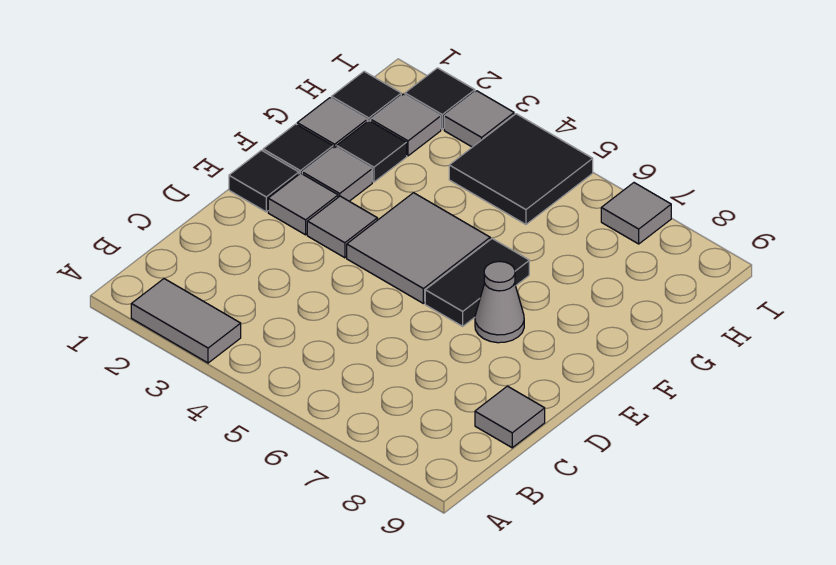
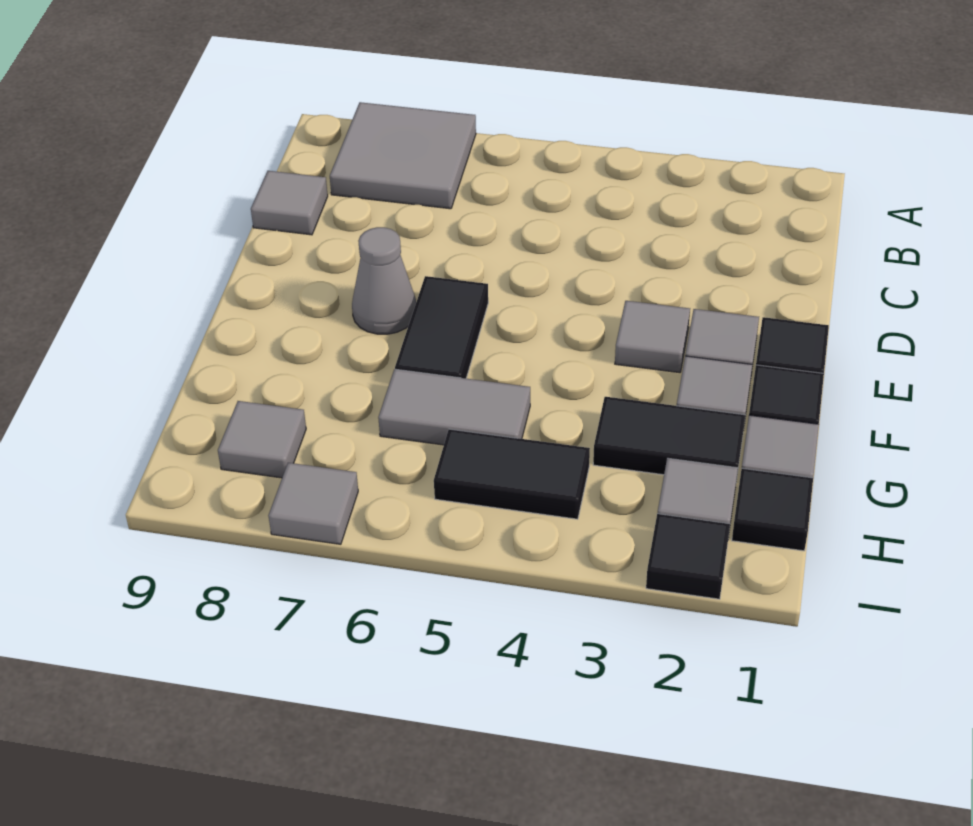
grey 1x2 tile [131,279,241,363] -> grey 1x2 tile moved to [378,369,530,445]
grey 2x2 tile [347,193,490,303] -> grey 2x2 tile moved to [330,102,476,209]
black 1x1 tile [337,121,407,182] -> black 1x2 tile [593,397,745,475]
black 2x2 tile [449,114,593,224] -> black 1x2 tile [434,429,590,519]
grey 1x1 tile [444,91,514,147] -> grey 1x1 tile moved to [218,401,306,478]

